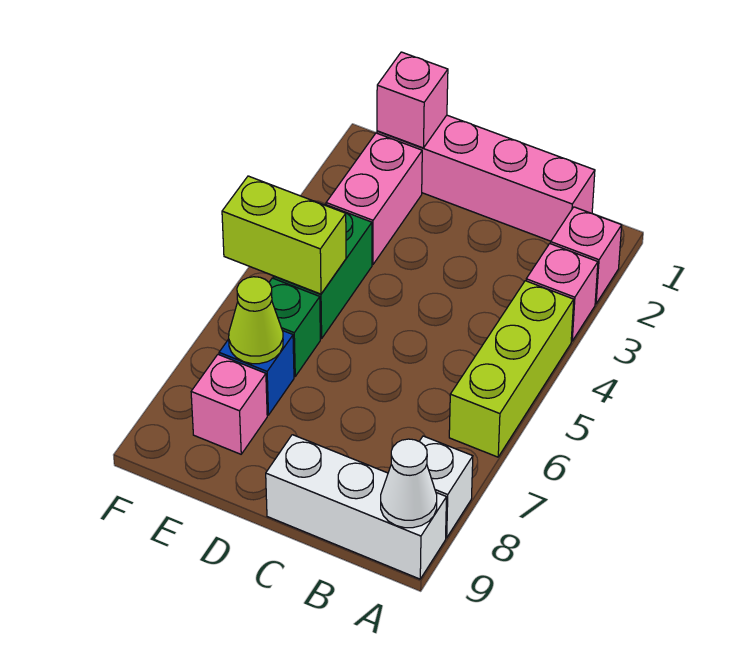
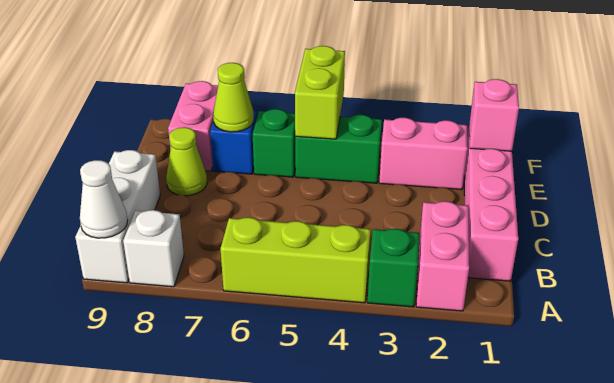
pink 1x1 brick [551,207,622,304] -> pink 1x2 brick [416,201,469,311]
pink 1x1 brick [526,244,598,341] -> green 1x1 brick [368,229,419,307]
none -> lime 1x1 cone [166,127,207,196]
pink 1x1 brick [191,355,267,454] -> pink 1x2 brick [168,81,218,171]

